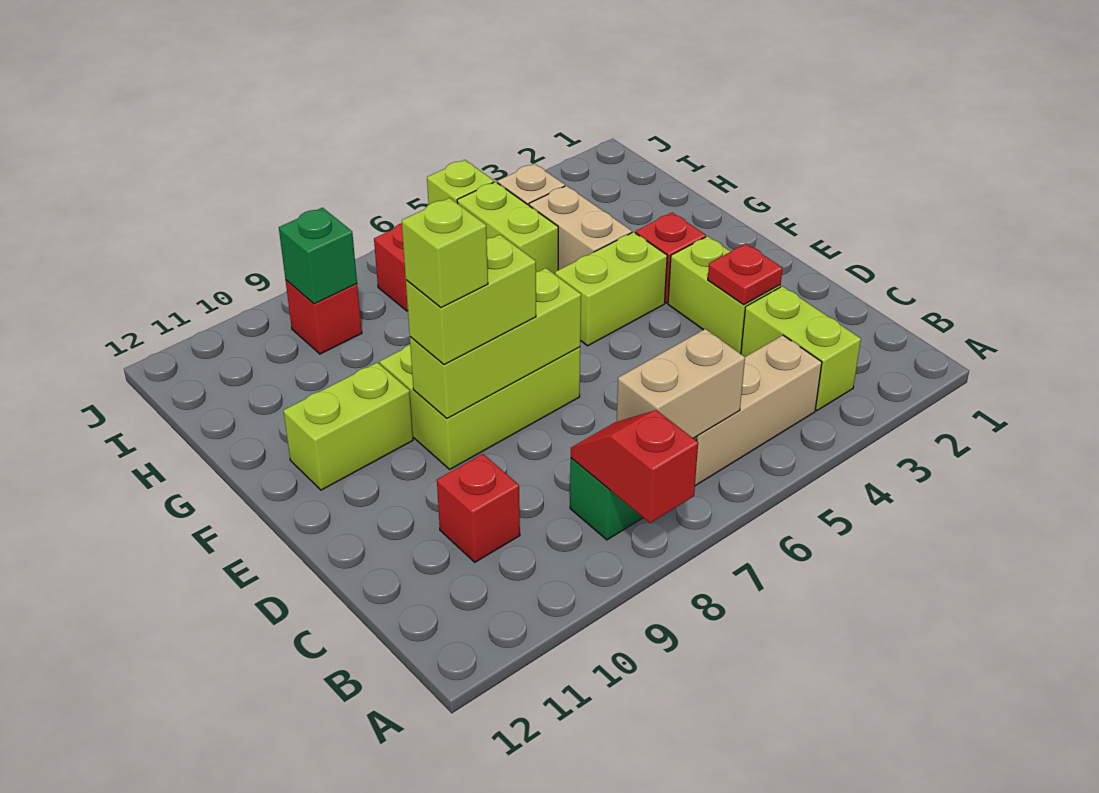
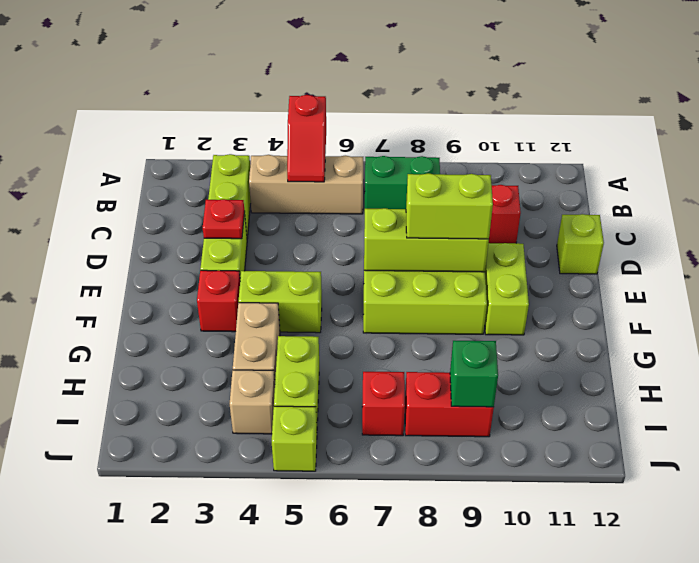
red 1x2 slope [571,410,698,523] -> red 1x2 slope moved to [287,95,326,182]
tan 1x2 brick [617,329,745,438] -> none
lime 1x1 brick [402,198,488,308] -> lime 1x1 brick moved to [557,214,604,274]
lime 1x2 brick [283,362,413,490] -> lime 1x2 brick turned to [485,243,529,335]
red 1x1 brick [285,280,362,354] -> red 1x2 brick [405,372,494,437]

